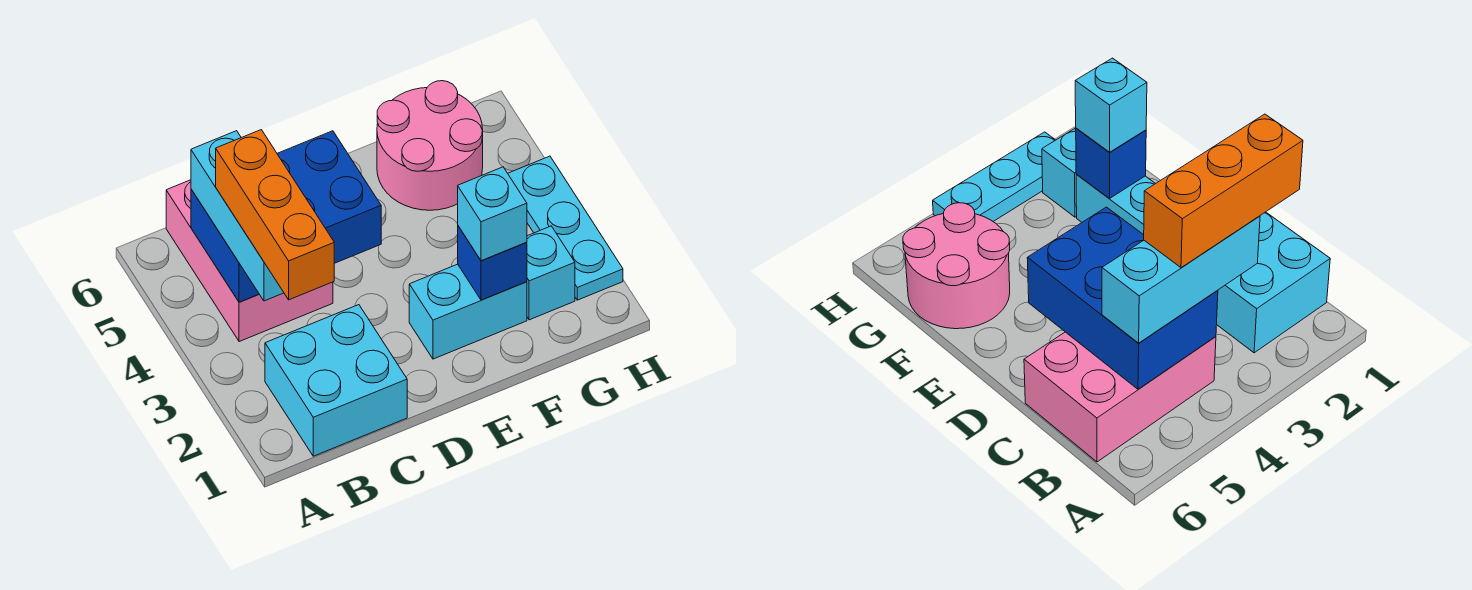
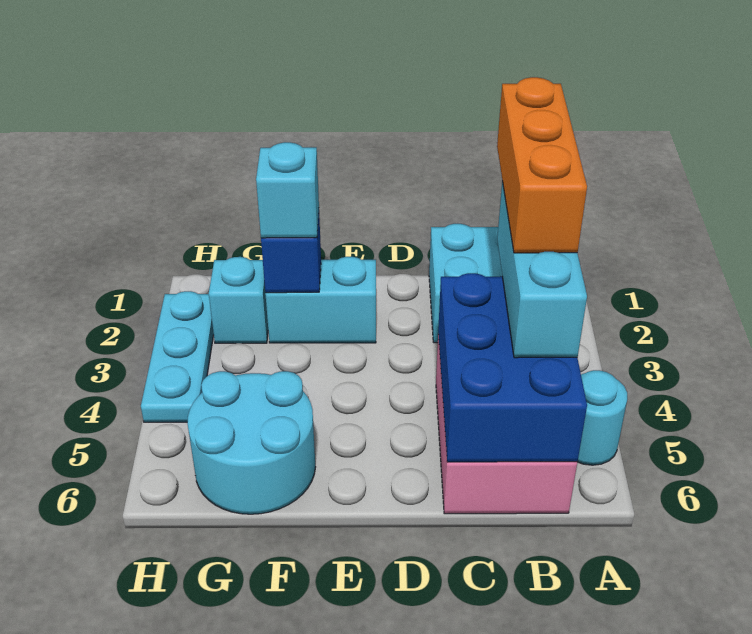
none -> cyan 1x1 round brick [578,370,627,465]
blue 2x3 brick [191,131,381,302] -> blue 2x3 brick turned to [438,273,587,462]
pink 2x2 round brick [377,81,483,210] -> cyan 2x2 round brick [187,371,315,514]

